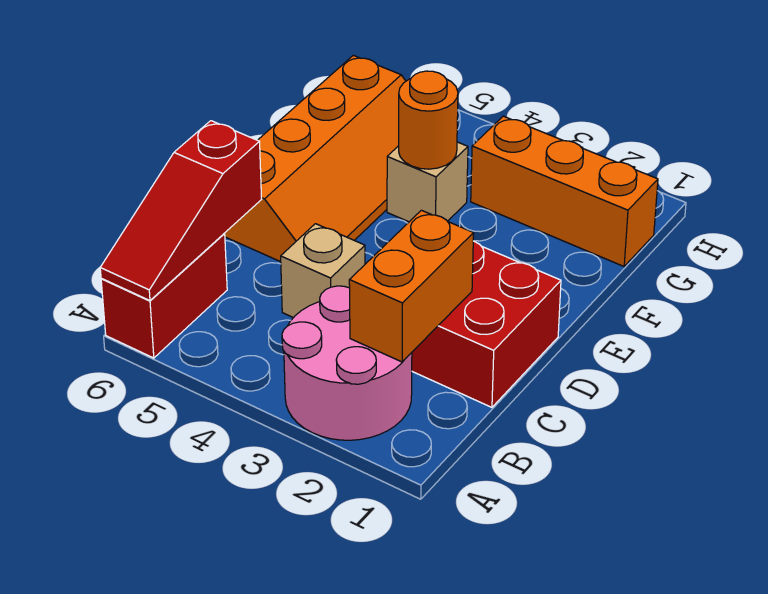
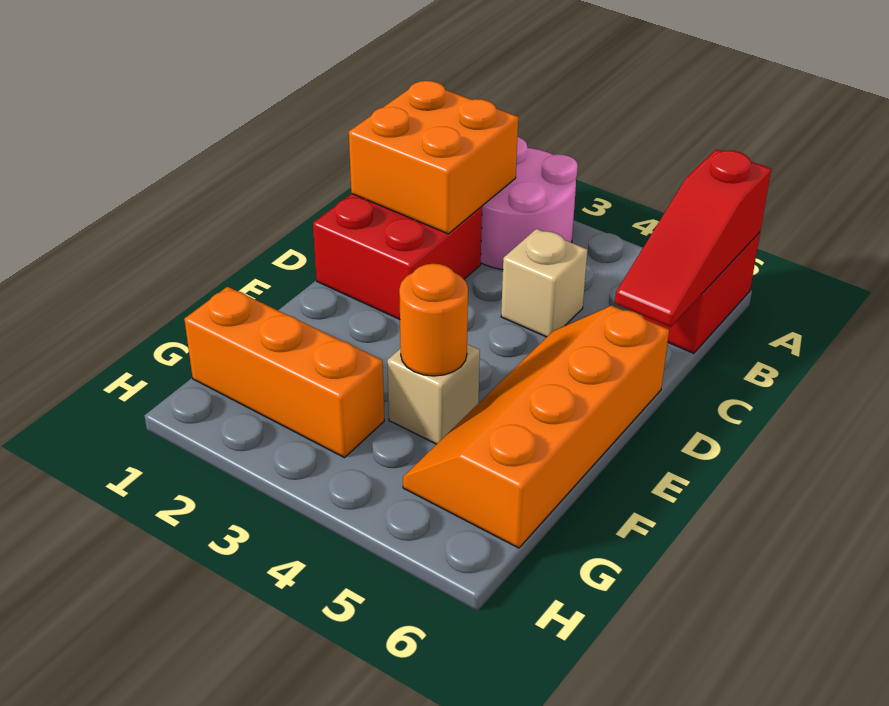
red 1x3 slope [100,121,262,301] -> red 1x3 slope turned to [615,149,771,327]
orange 1x2 brick [349,210,474,362] -> orange 2x2 brick [349,81,518,234]

